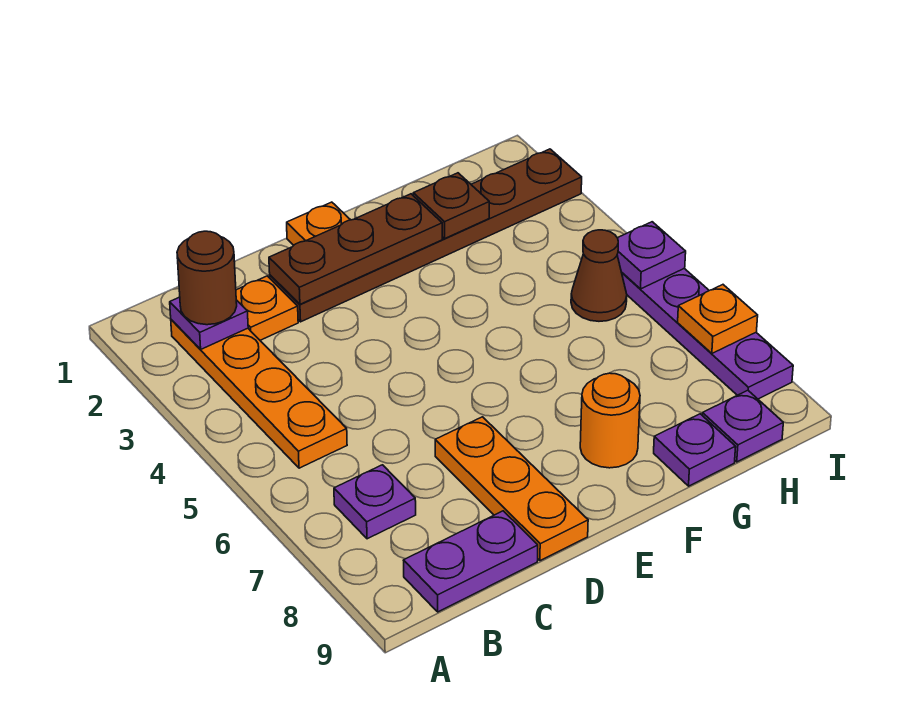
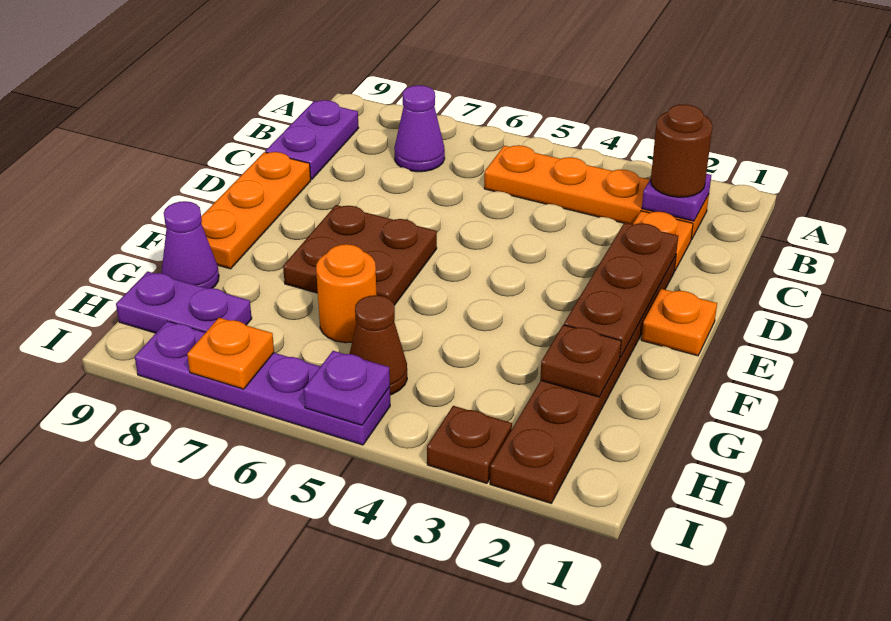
purple 1x1 plate [334,465,416,539] -> purple 1x1 cone [394,85,445,172]
orange 1x3 plate [435,417,588,561] -> orange 1x3 plate turned to [201,152,311,269]
none -> brown 2x2 plate [283,205,437,305]
orange 1x1 round brick [580,373,640,468] -> orange 1x1 round brick moved to [316,244,376,343]
purple 1x1 plate [654,414,736,486] -> purple 1x1 cone [161,201,219,288]
purple 1x1 plate [702,390,783,462] -> purple 1x2 plate [116,271,252,333]
none -> brown 1x1 plate [427,406,512,483]

